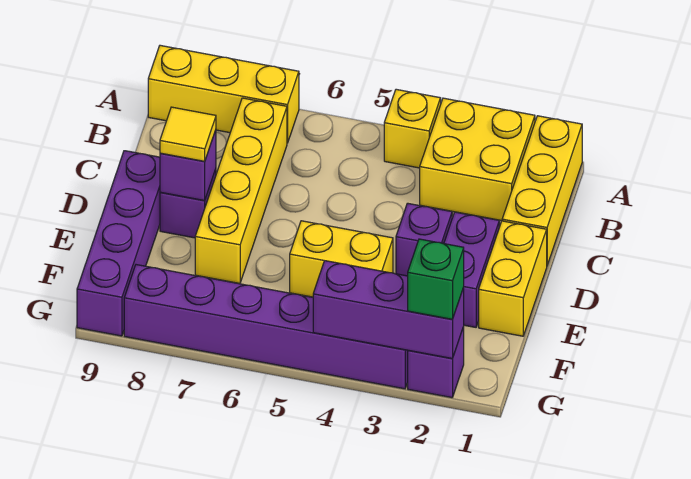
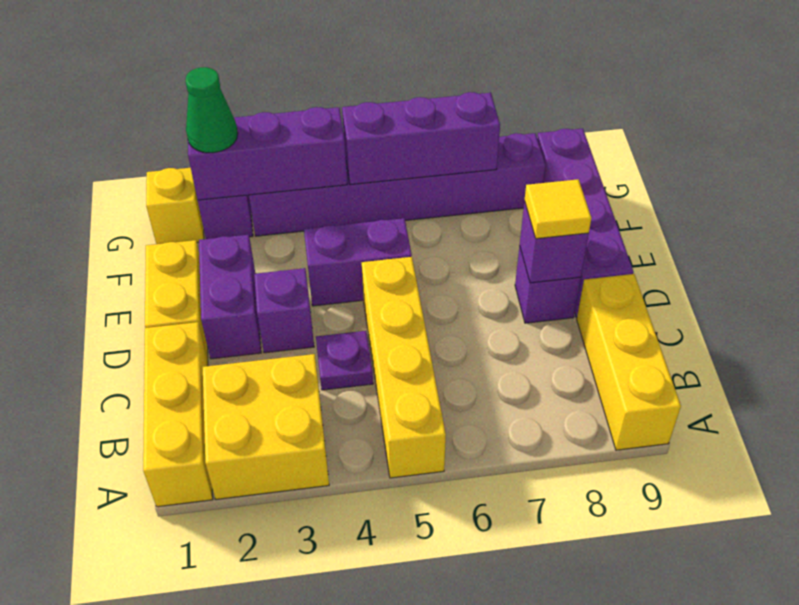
yellow 1x1 brick [384,89,441,168] -> yellow 1x1 brick moved to [146,168,204,244]
yellow 1x3 brick [148,45,299,143] -> yellow 1x3 brick turned to [577,274,681,450]
yellow 1x4 brick [195,98,287,284] -> yellow 1x4 brick moved to [362,257,446,478]
none -> purple 1x1 plate [316,331,373,390]
yellow 1x2 brick [290,221,393,297] -> purple 1x2 brick [304,218,412,306]
green 1x1 brick [408,239,464,319] -> green 1x1 cone [186,67,238,153]
none -> purple 1x3 brick [342,92,500,185]

